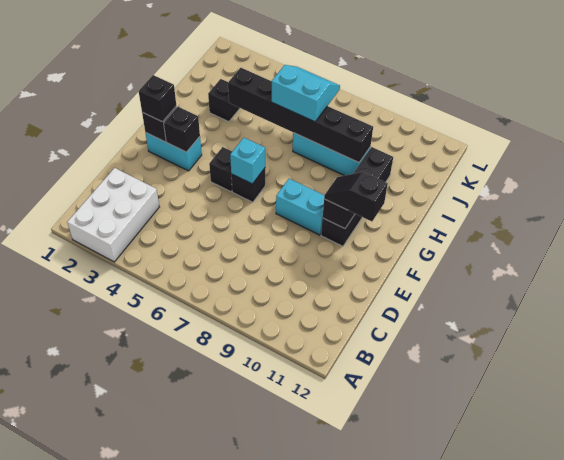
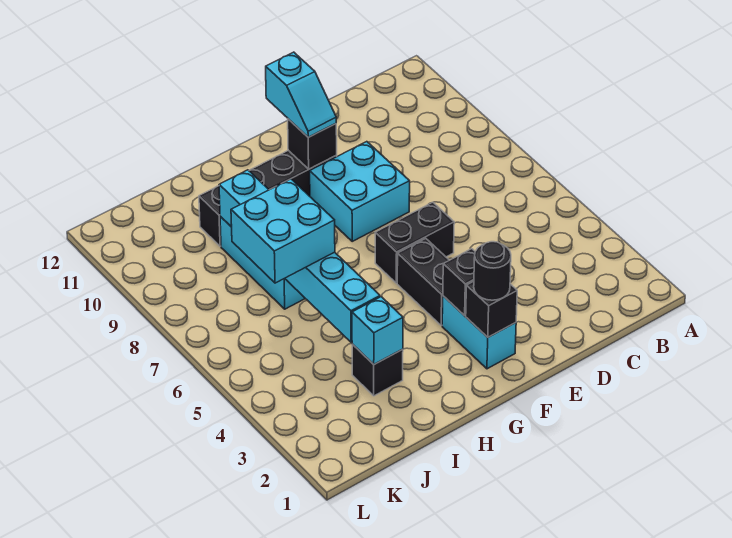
white 2x3 brick [67,168,159,262] -> none
black 1x1 brick [139,75,176,122] -> black 1x1 round brick [474,242,511,300]
black 1x1 brick [209,147,232,192] -> black 1x2 brick [397,238,449,325]
black 1x1 brick [231,168,265,202] -> black 1x2 brick [375,202,454,283]
cyan 1x1 brick [230,138,265,184] -> cyan 1x1 brick moved to [352,297,403,364]
cyan 1x2 brick [276,179,324,235] -> cyan 2x2 brick [310,142,410,241]
black 1x2 slope [324,172,388,221] -> cyan 1x2 slope [266,52,336,137]
black 1x6 brick [228,68,373,163] -> cyan 1x6 brick [219,170,380,342]
cyan 2x2 slope [271,65,340,122] -> cyan 2x2 brick [231,179,335,283]

